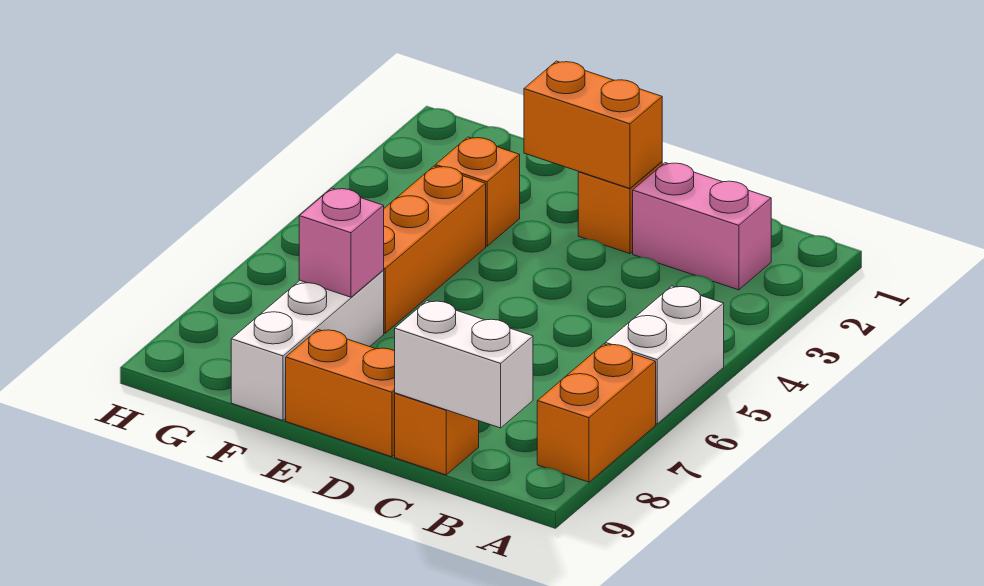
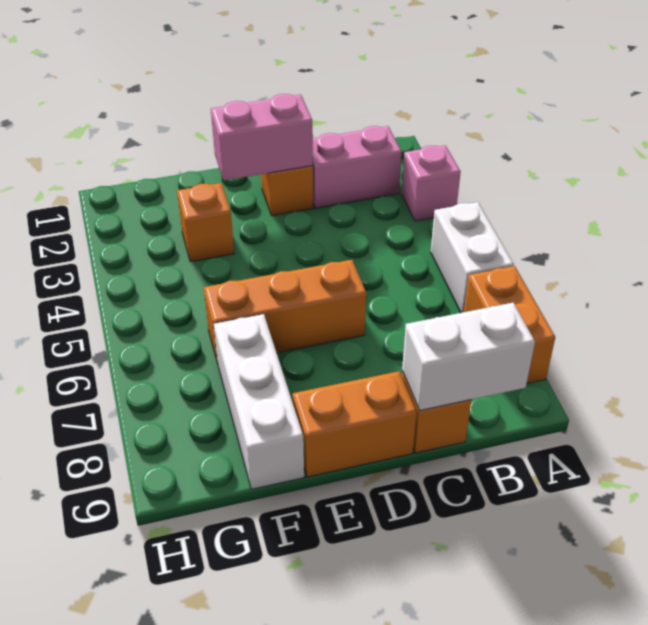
orange 1x2 brick [524,61,662,188] -> pink 1x2 brick [211,94,313,180]
orange 1x3 brick [383,166,486,333] -> orange 1x3 brick turned to [204,260,366,364]
pink 1x1 brick [299,188,384,297] -> pink 1x1 brick moved to [402,145,461,221]

